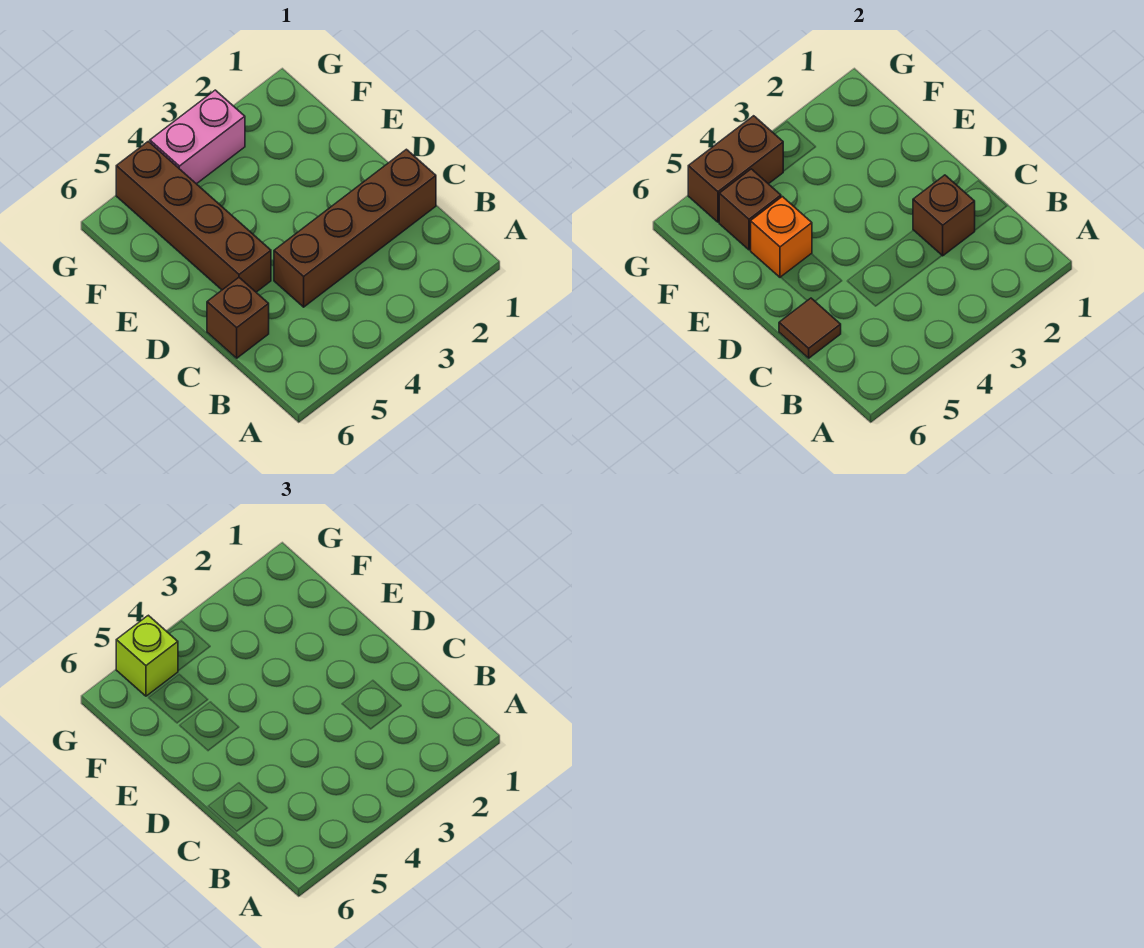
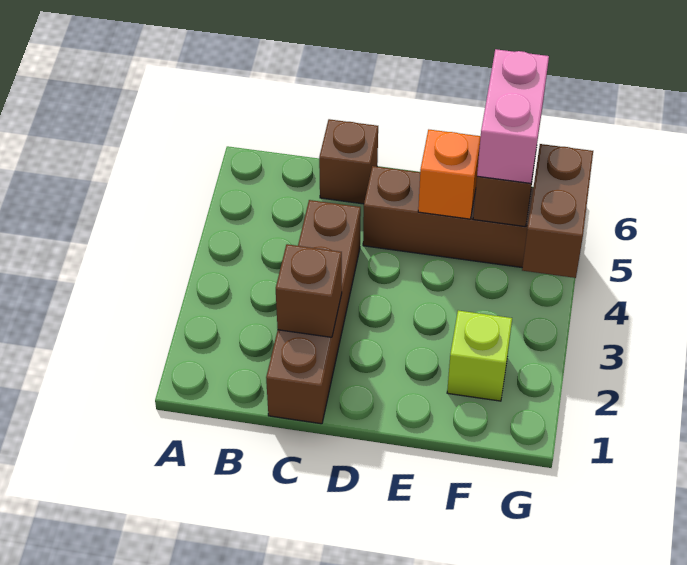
brown 1x1 tile [779,298,841,358] -> none
pink 1x2 brick [150,90,245,184] -> pink 1x2 brick moved to [477,49,549,183]
lime 1x1 brick [116,615,178,696] -> lime 1x1 brick moved to [447,310,512,401]

